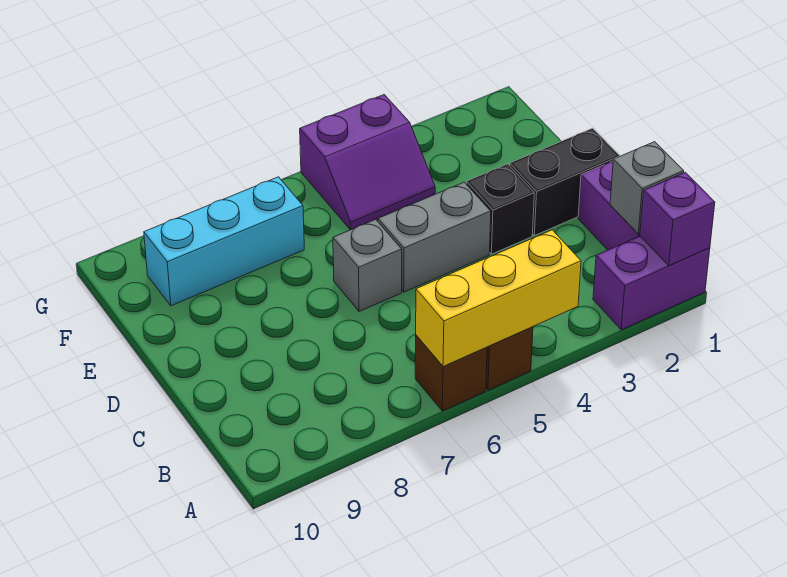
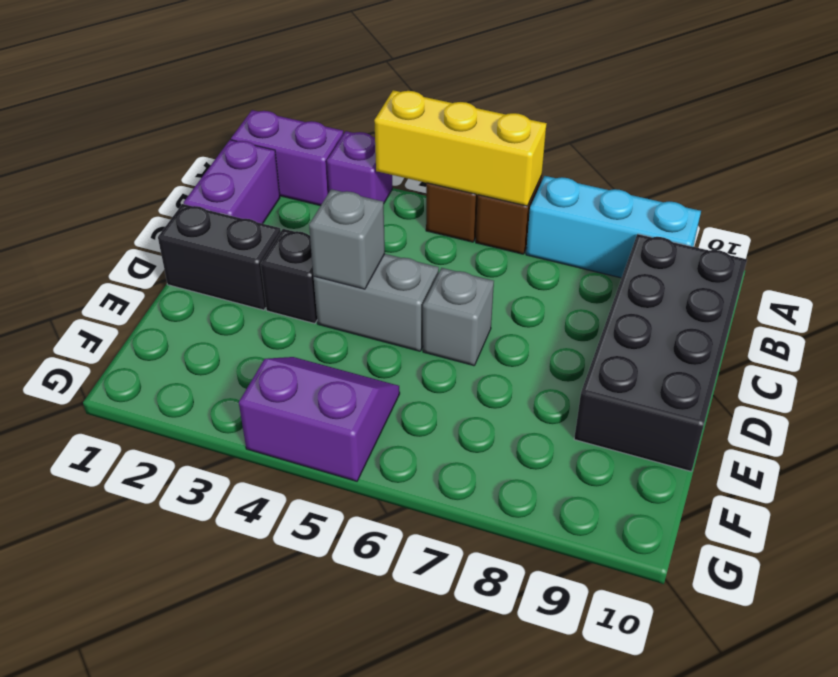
purple 1x1 brick [640,172,715,266] -> purple 1x1 brick moved to [327,131,392,203]
grey 1x1 brick [610,142,684,234] -> grey 1x1 brick moved to [309,189,385,289]
none -> black 2x4 brick [574,234,747,471]
cyan 1x3 brick [144,177,304,306] -> cyan 1x3 brick moved to [526,176,701,278]

